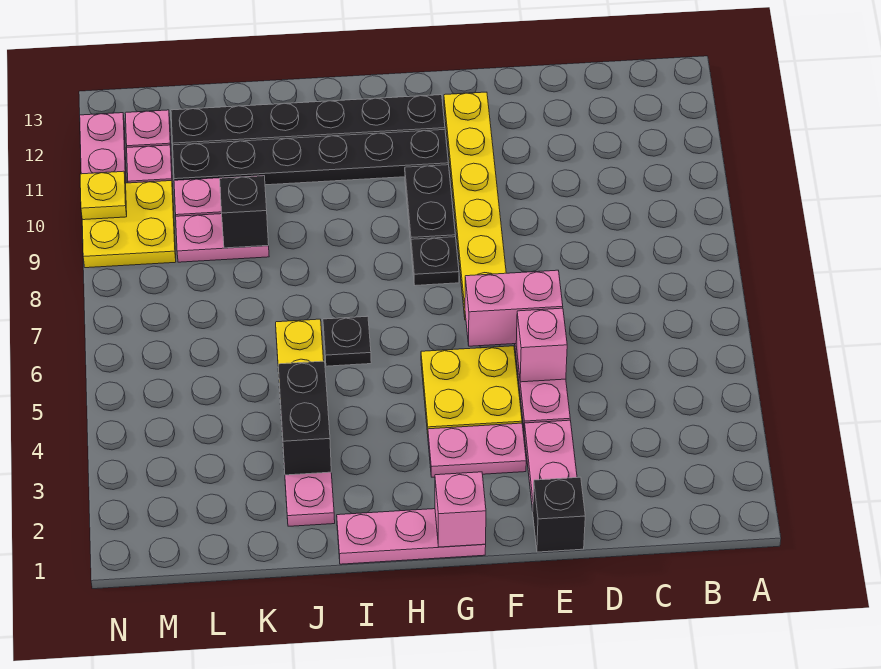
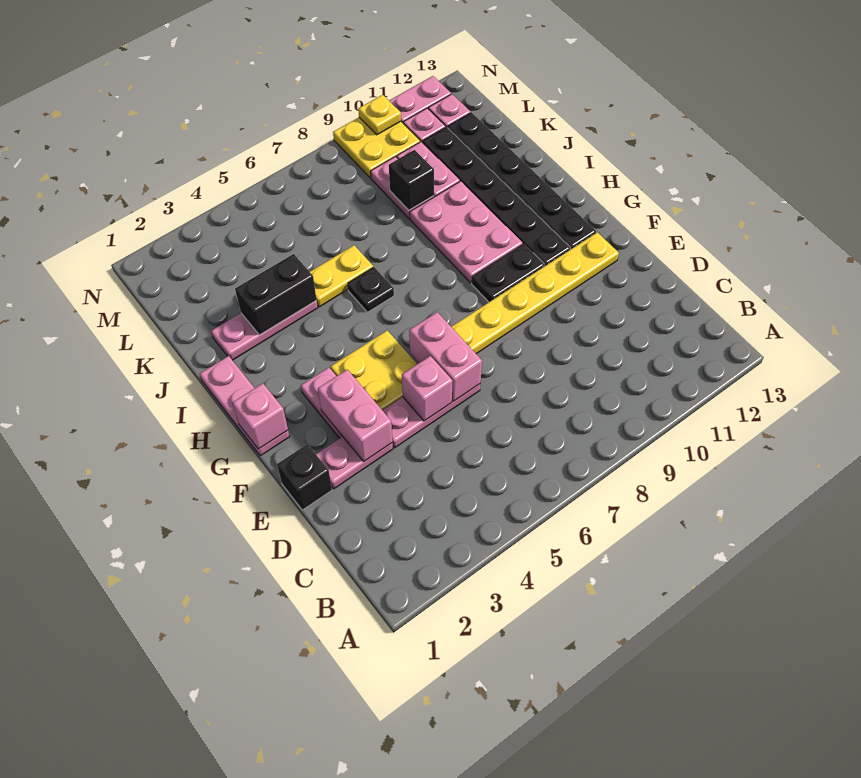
none -> pink 1x2 brick [318,370,393,462]
black 1x1 plate [411,237,459,285] -> none
none -> pink 2x3 plate [410,181,523,283]

